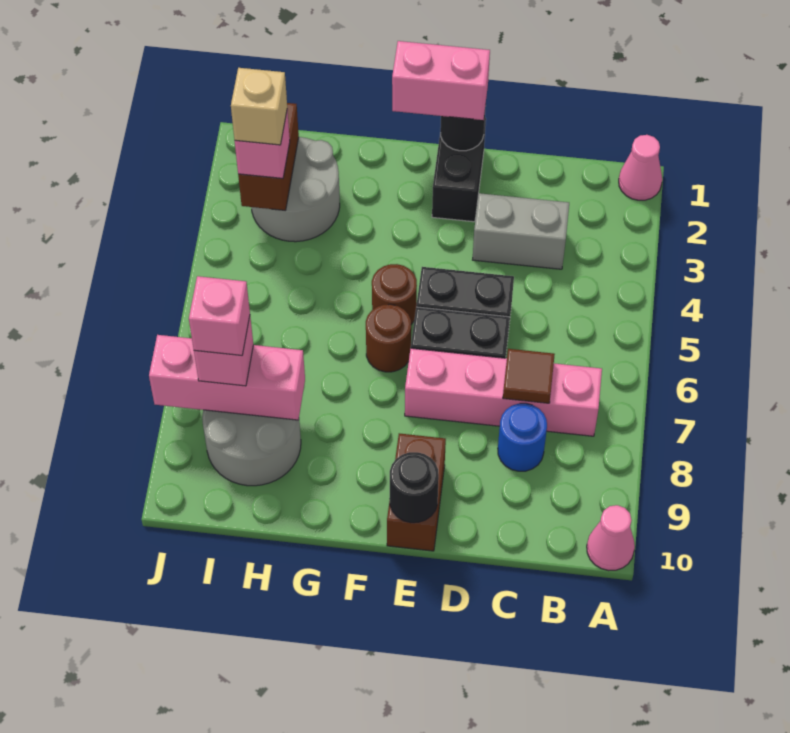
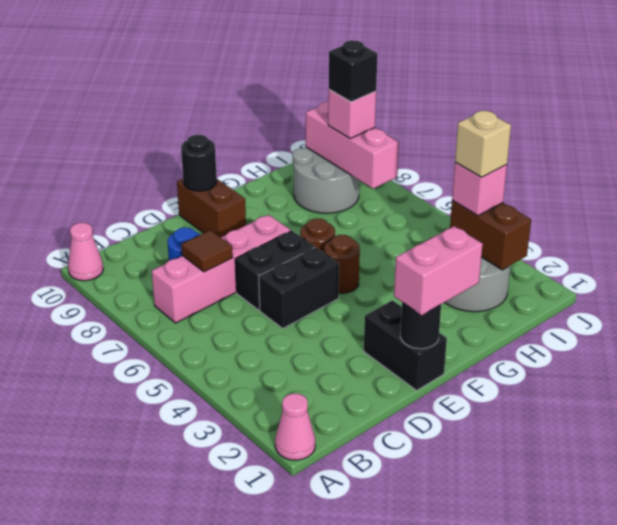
grey 1x2 brick [473,193,569,269] -> none
pink 1x3 brick [149,335,305,420] -> pink 1x3 brick turned to [306,102,399,189]
pink 1x1 brick [189,276,250,355] -> black 1x1 brick [329,40,378,102]

